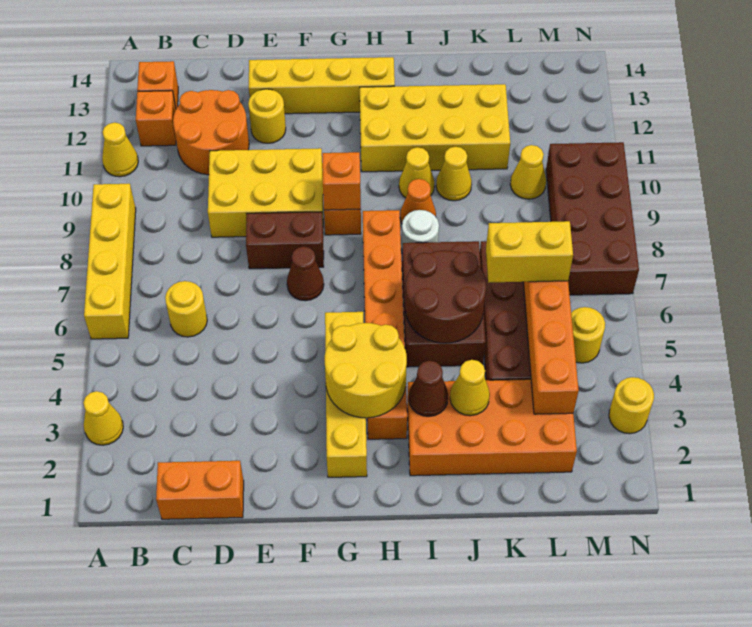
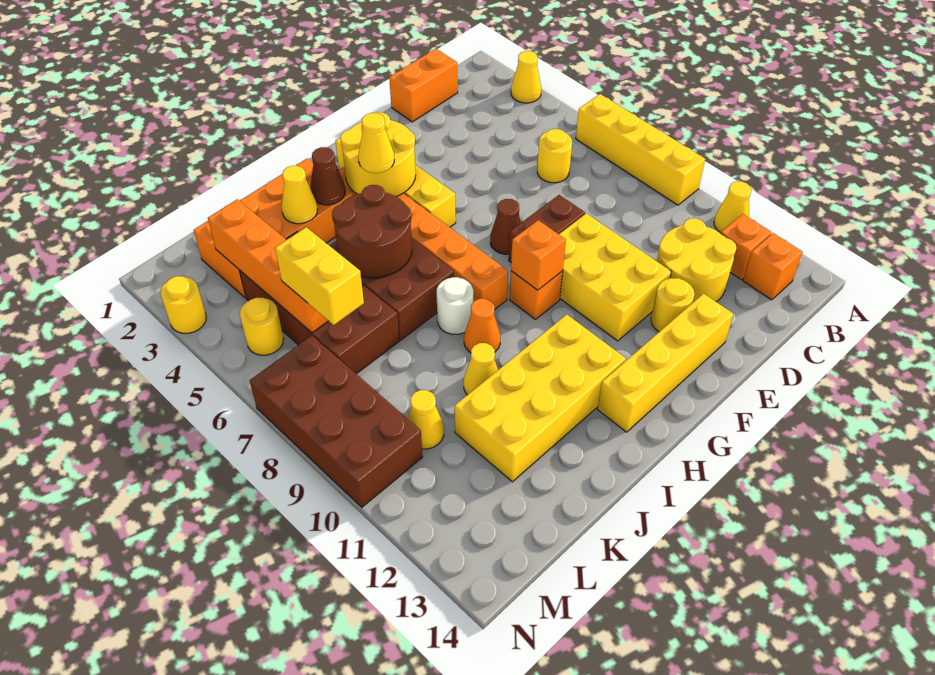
orange 2x2 round brick [173,90,249,175] -> yellow 2x2 round brick [657,218,736,302]
yellow 2x3 brick [208,148,323,237] -> yellow 2x3 brick turned to [559,213,671,341]
yellow 1x1 cone [399,147,435,198] -> yellow 1x1 cone moved to [358,113,394,173]
yellow 1x2 brick [486,221,573,283] -> yellow 1x2 brick turned to [275,227,364,325]

